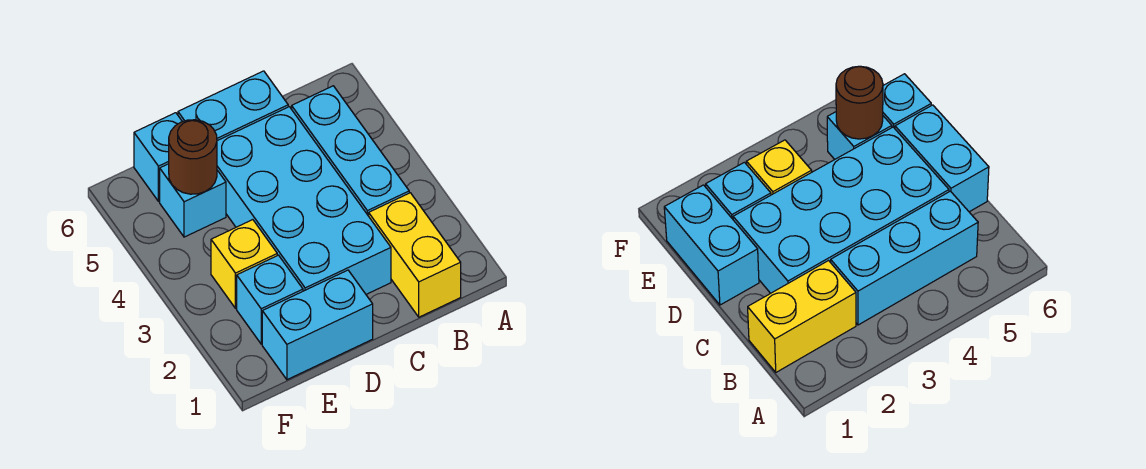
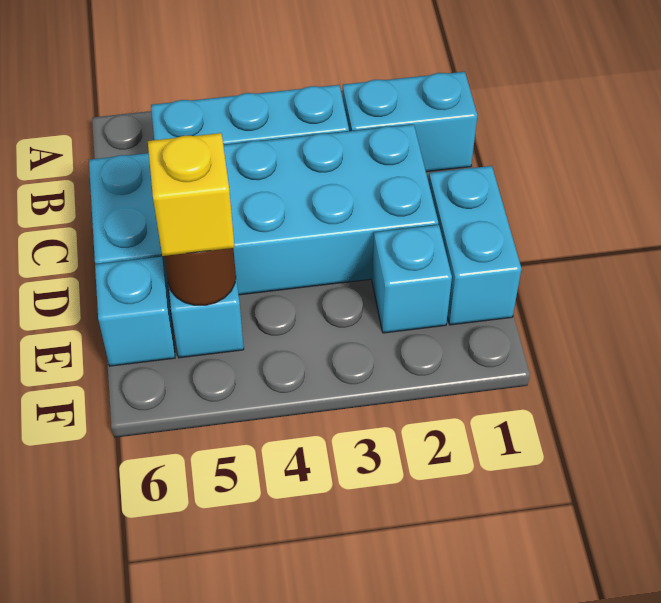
yellow 1x2 brick [369,193,461,317] -> cyan 1x2 brick [343,72,477,172]
yellow 1x1 brick [211,220,277,308] -> yellow 1x1 brick moved to [148,133,234,256]

